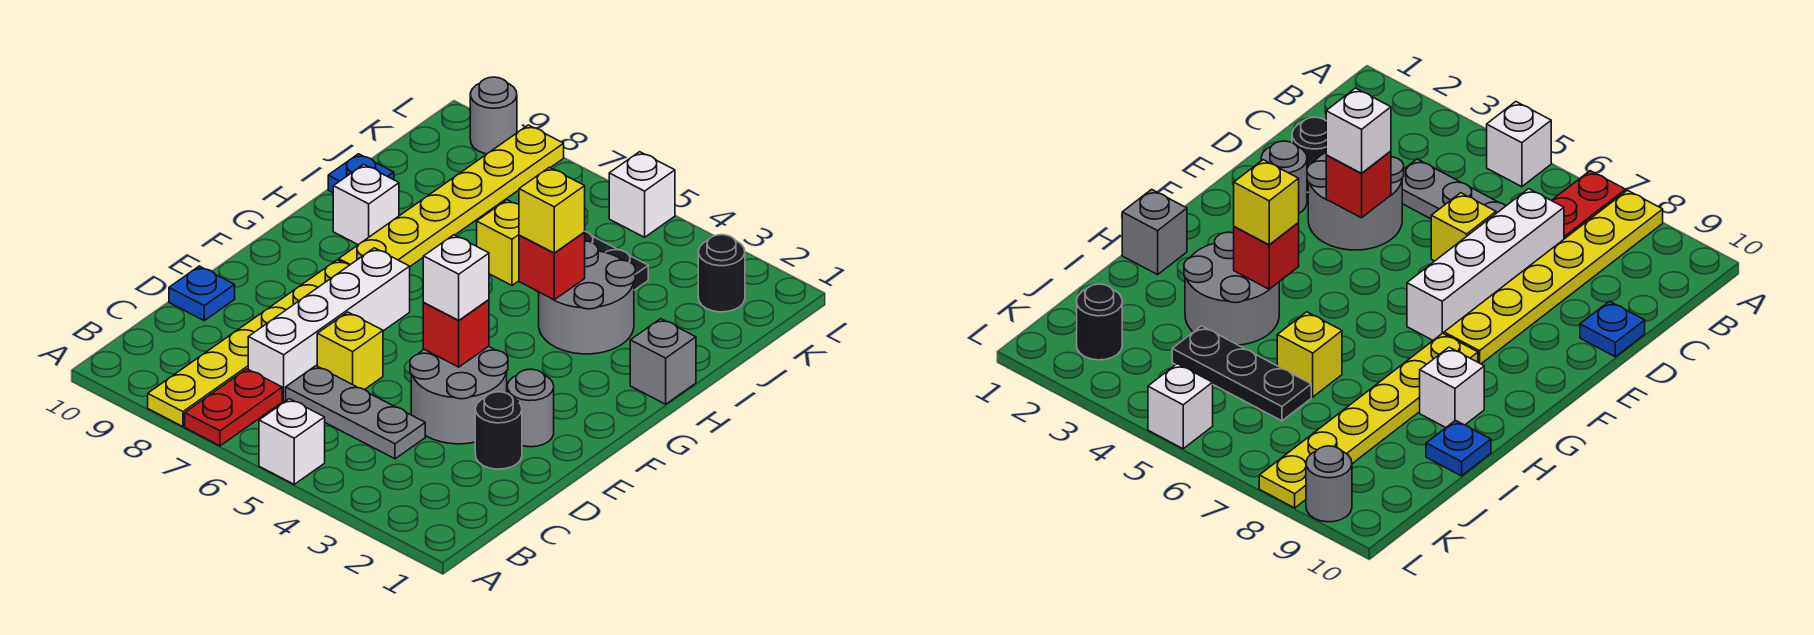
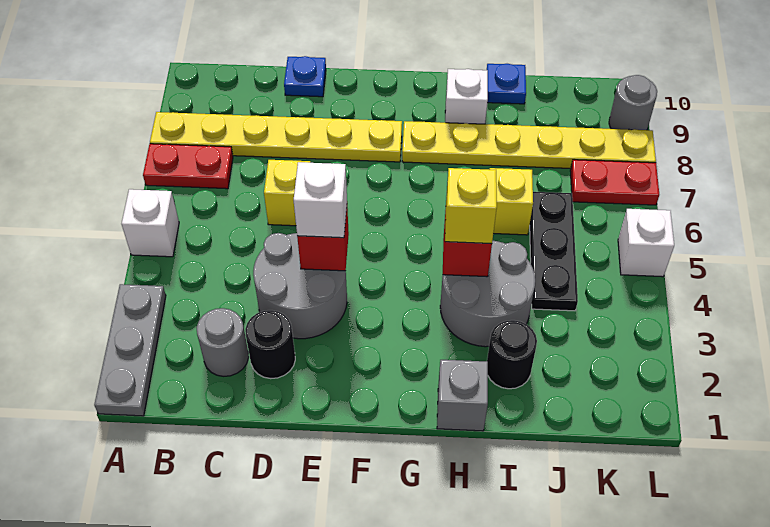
grey 1x3 plate [286,366,425,459] -> grey 1x3 plate moved to [94,284,166,416]
white 1x4 brick [248,248,410,401] -> none
grey 1x1 round brick [507,369,554,447] -> grey 1x1 round brick moved to [197,308,249,376]
black 1x1 round brick [698,235,745,312] -> black 1x1 round brick moved to [487,320,537,389]
none -> red 1x2 plate [570,160,659,205]

